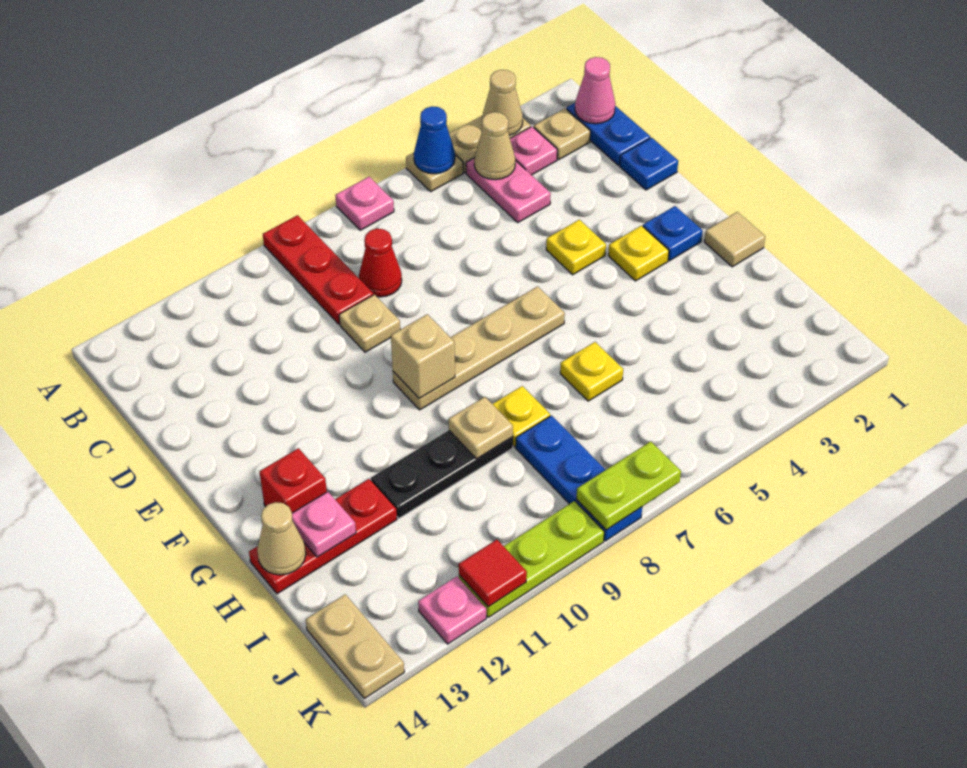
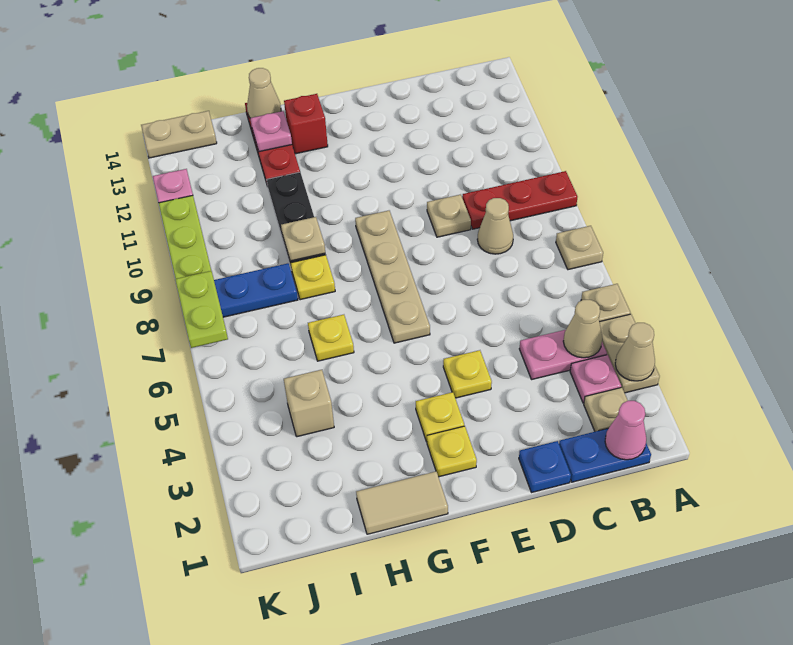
blue 1x1 cone [414,106,455,174] -> none
pink 1x1 plate [335,177,394,230] -> tan 1x1 plate [556,226,603,270]
red 1x1 cone [359,229,402,297] -> tan 1x1 cone [477,198,513,254]
blue 1x1 plate [643,206,703,261] -> yellow 1x1 plate [427,426,477,477]
tan 1x1 brick [391,314,455,399] -> tan 1x1 brick moved to [284,370,334,437]
tan 1x1 tile [704,212,765,267] -> tan 1x2 tile [356,472,448,534]
red 1x1 tile [459,540,527,607] -> none

